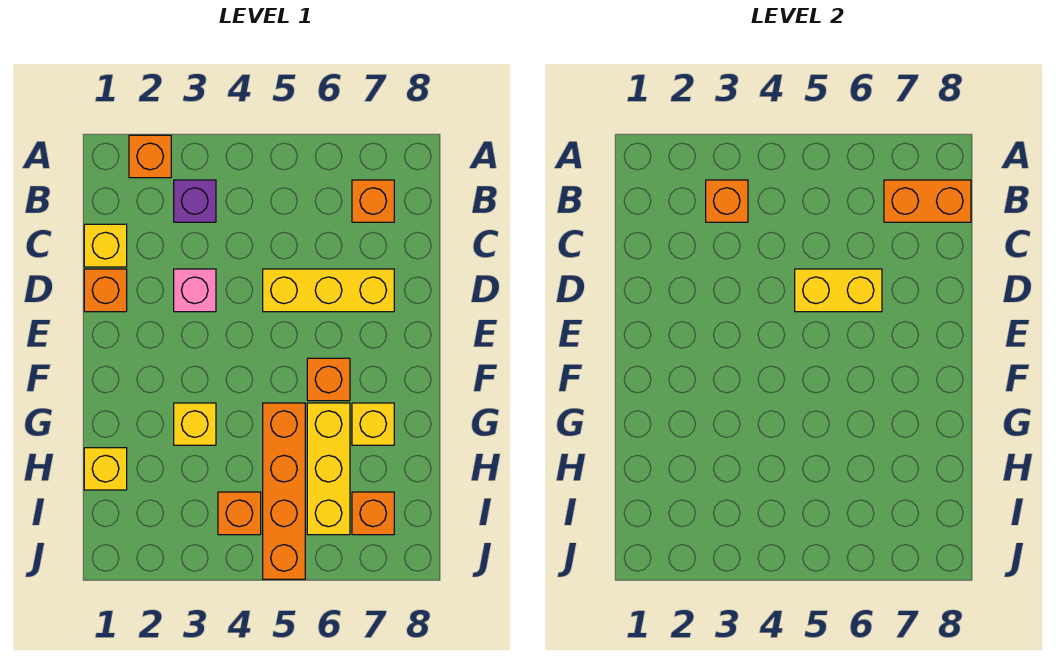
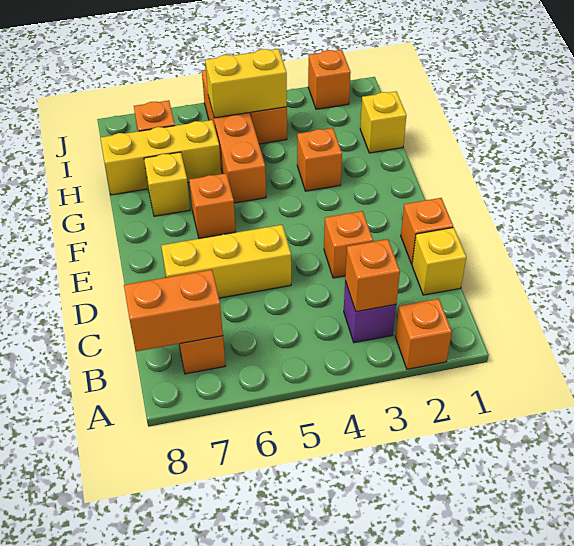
pink 1x1 brick [174,269,216,312] -> orange 1x1 brick [324,211,373,278]
yellow 1x2 brick [795,269,882,312] -> yellow 1x2 brick moved to [205,49,287,118]
yellow 1x1 brick [174,403,216,445] -> orange 1x1 brick [297,128,342,191]
yellow 1x3 brick [307,403,350,535] -> yellow 1x3 brick turned to [100,120,221,195]
none -> orange 1x1 brick [308,50,351,109]

